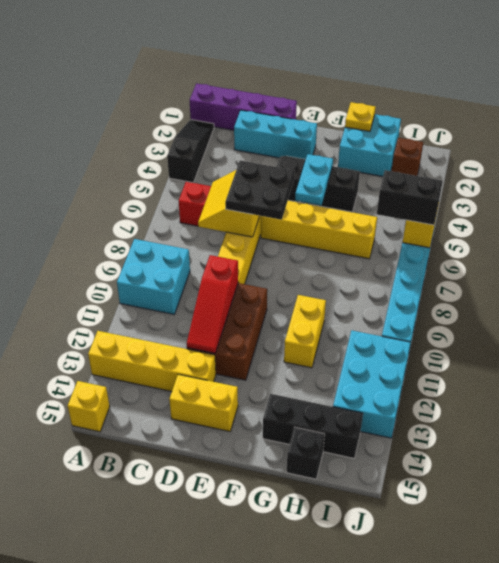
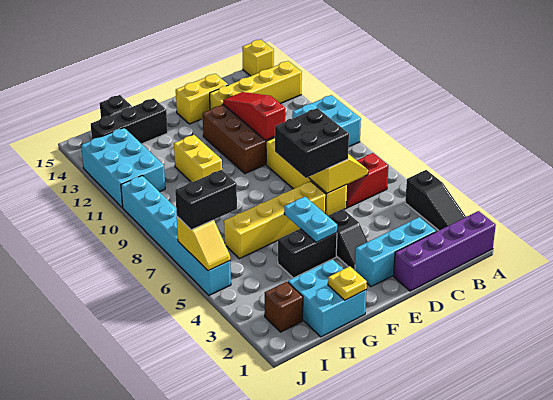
black 2x2 plate [225,161,295,220] -> black 2x2 brick [275,108,349,178]

